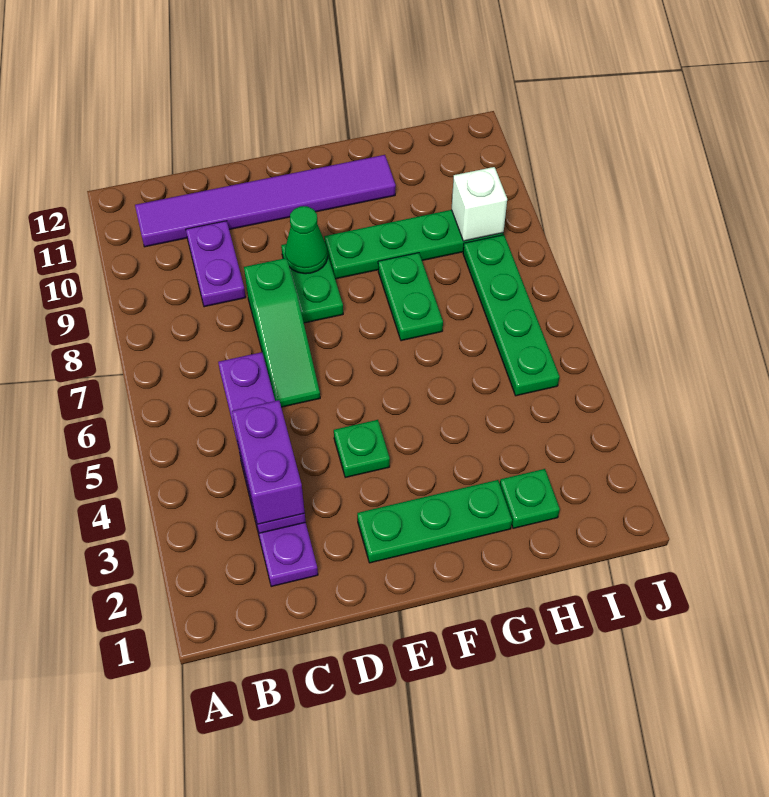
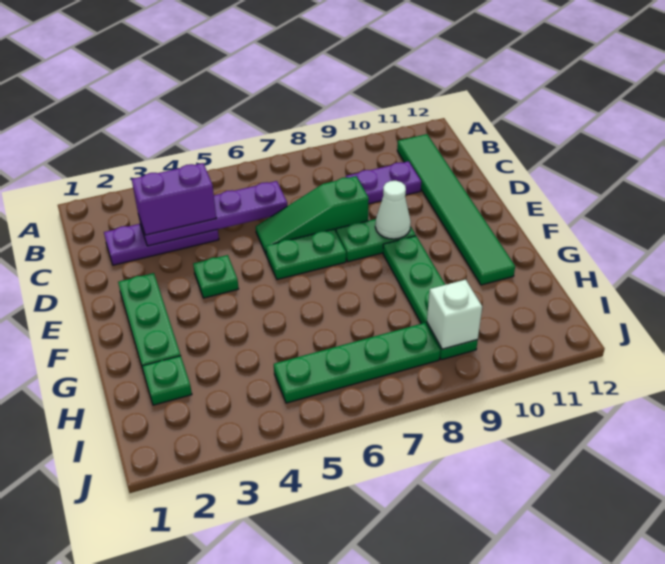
purple 1x6 tile [135,155,396,247] -> green 1x6 tile [397,134,515,285]
green 1x1 cone [285,206,328,274] -> white 1x1 cone [375,181,411,239]
green 1x2 plate [378,253,443,341] -> green 1x2 plate moved to [266,229,346,280]

